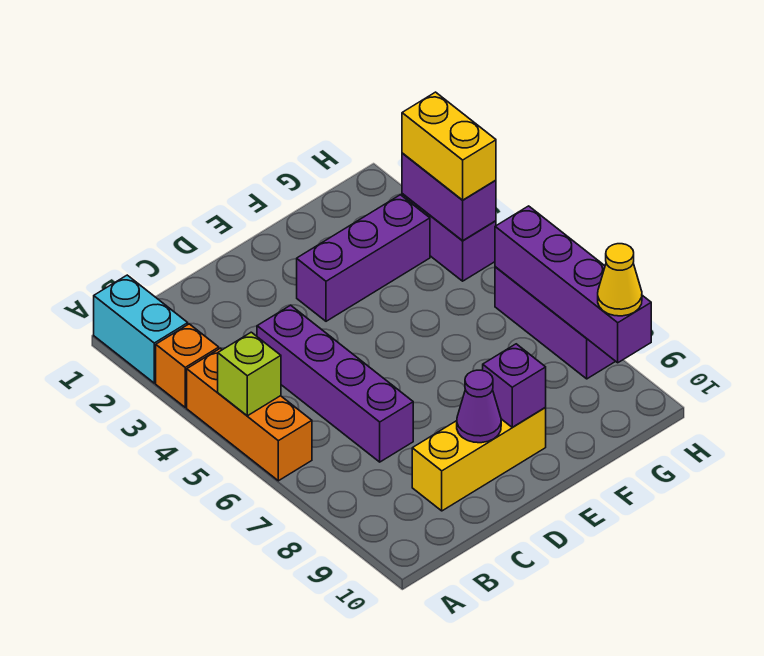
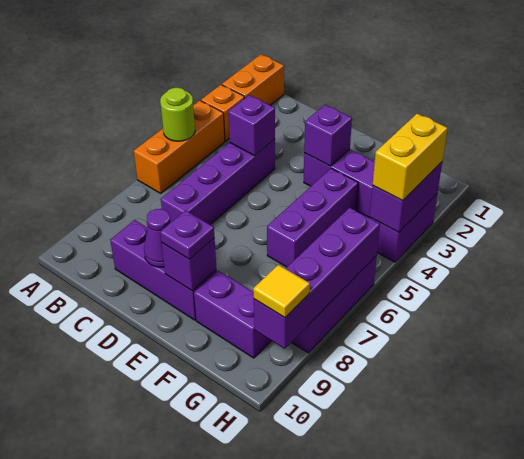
cyan 1x2 brick [94,275,188,383] -> orange 1x2 brick [222,54,284,105]
lime 1x1 brick [218,332,281,416] -> lime 1x1 round brick [160,88,195,141]
none -> purple 1x1 brick [228,95,275,156]
yellow 1x3 brick [412,408,546,511] -> purple 1x3 brick [110,220,217,320]
none -> purple 1x1 brick [304,105,352,166]
none -> purple 1x1 plate [160,211,215,259]
none -> purple 1x3 brick [267,168,358,267]
none -> purple 1x2 brick [194,271,271,358]
yellow 1x1 cone [598,244,642,316] -> yellow 1x1 tile [253,265,310,318]

